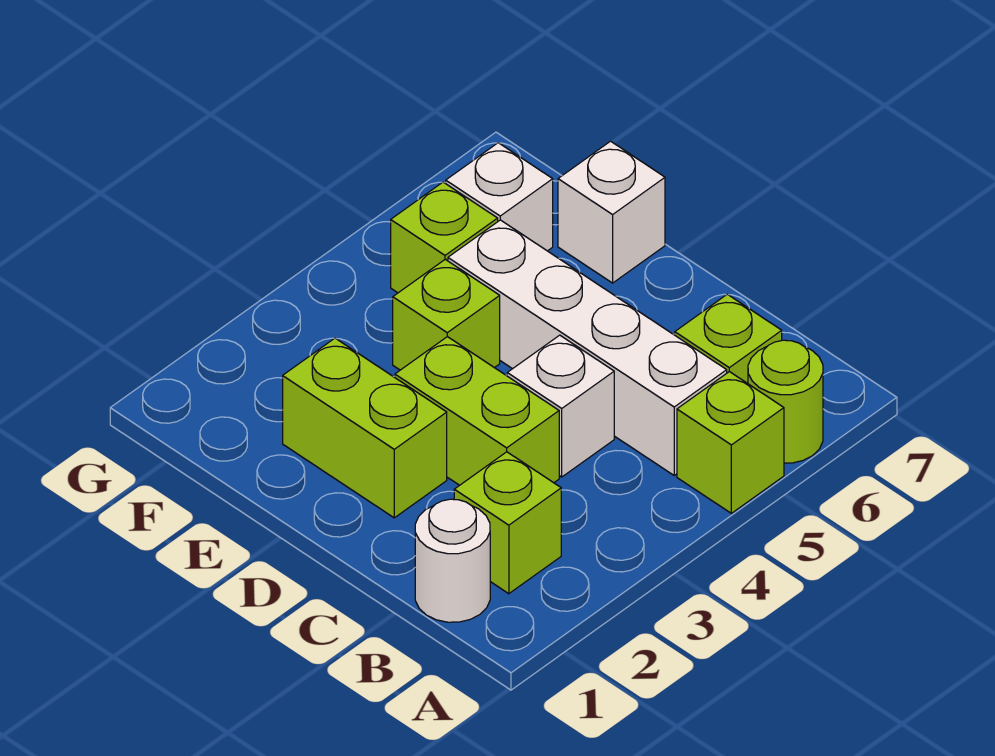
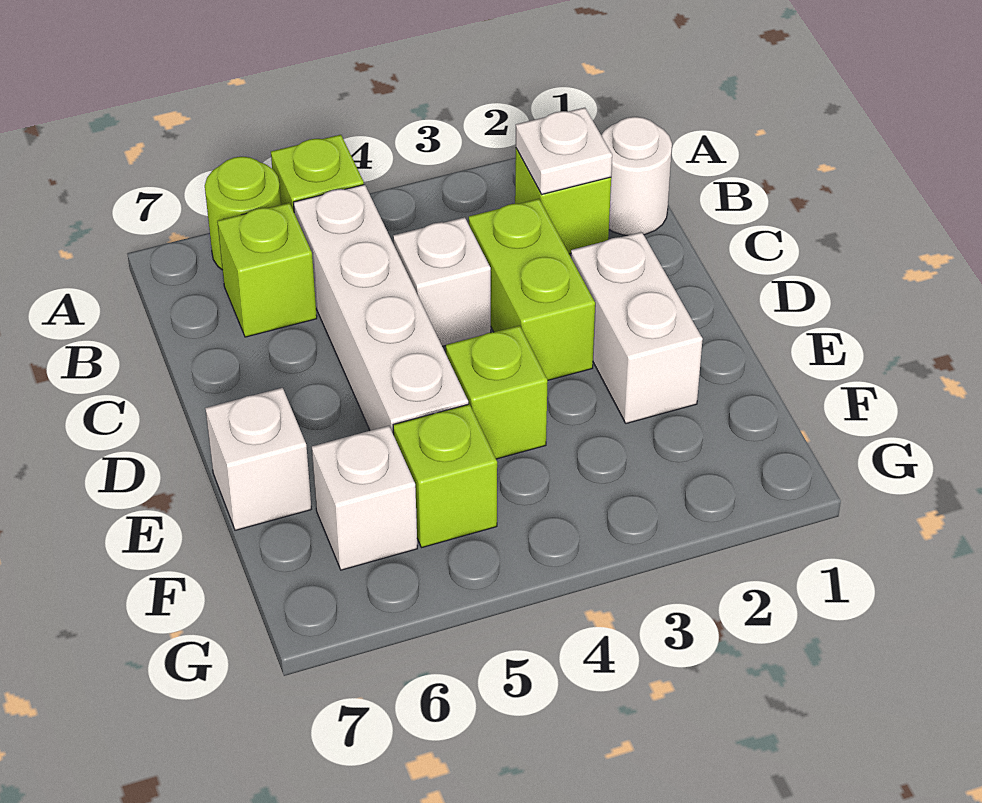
none -> white 1x1 plate [516,108,612,194]
lime 1x2 brick [283,338,447,518] -> white 1x2 brick [571,232,703,423]

